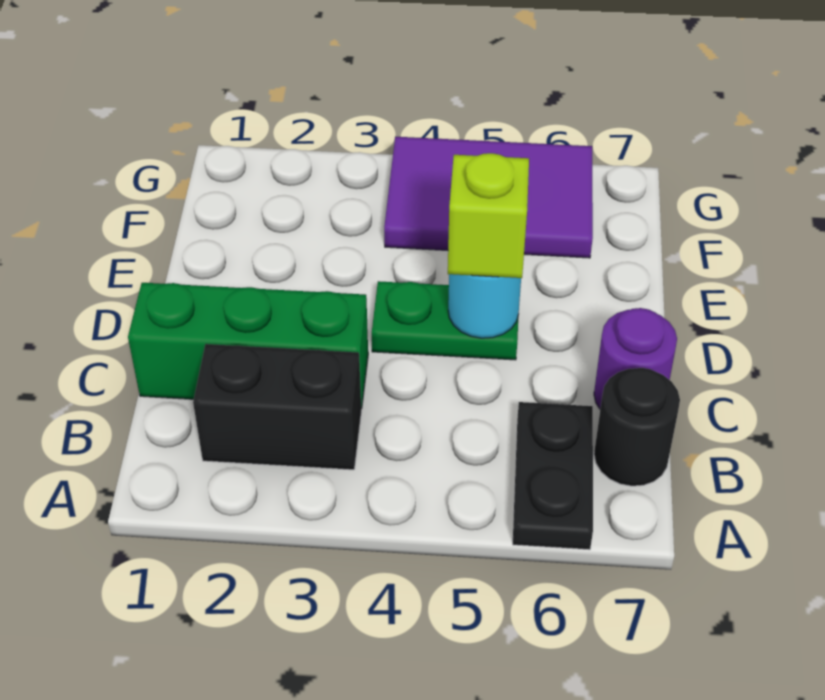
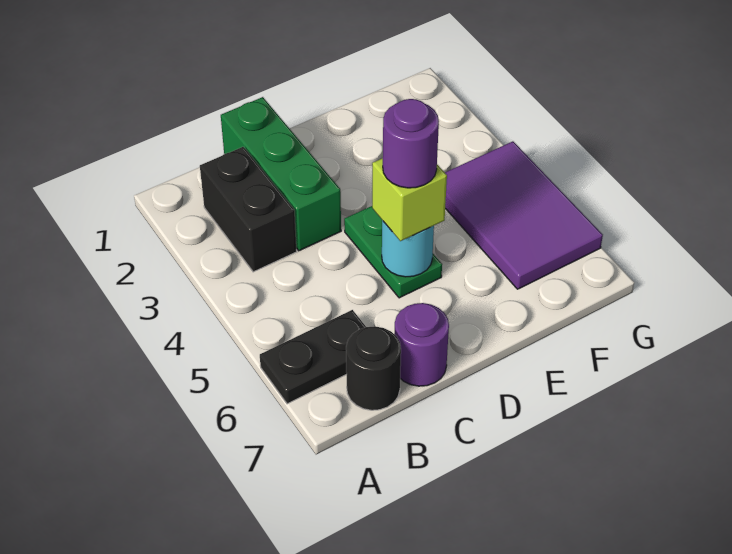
none -> purple 1x1 round brick [383,99,439,188]

